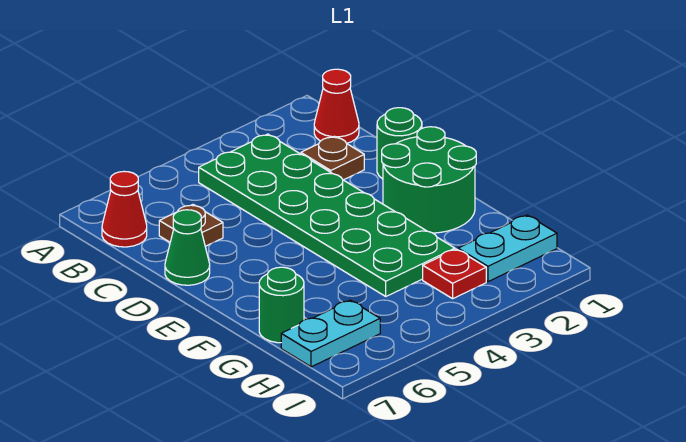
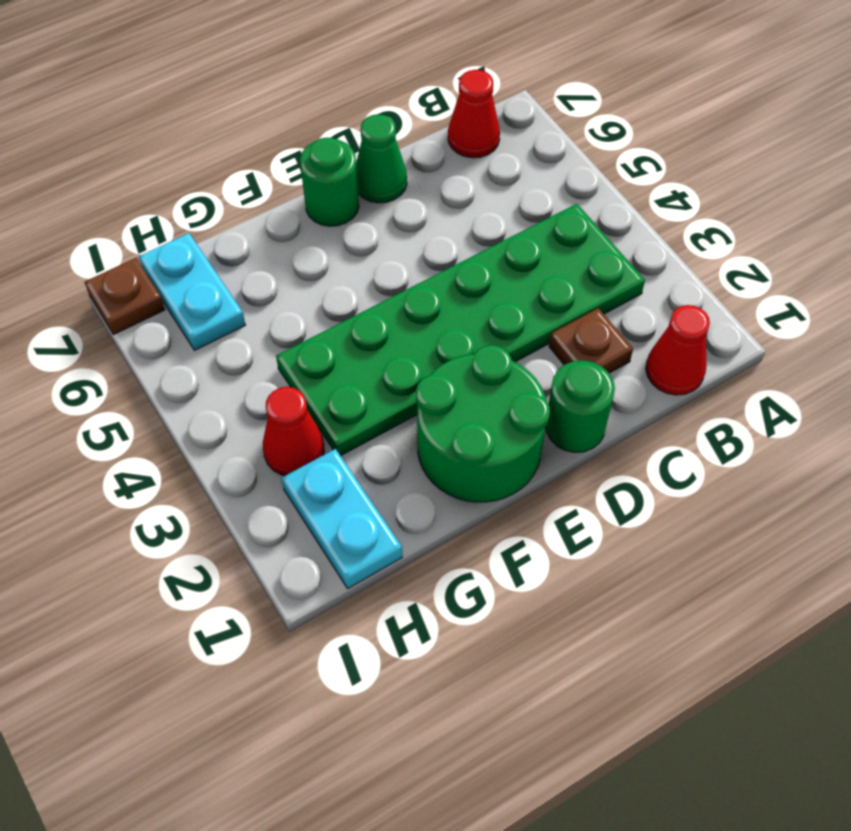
brown 1x1 plate [159,205,223,246] -> brown 1x1 plate moved to [85,258,165,335]
green 1x1 round brick [259,267,304,343] -> green 1x1 round brick moved to [300,138,359,226]
red 1x1 plate [423,249,486,299] -> red 1x1 cone [263,387,324,476]

